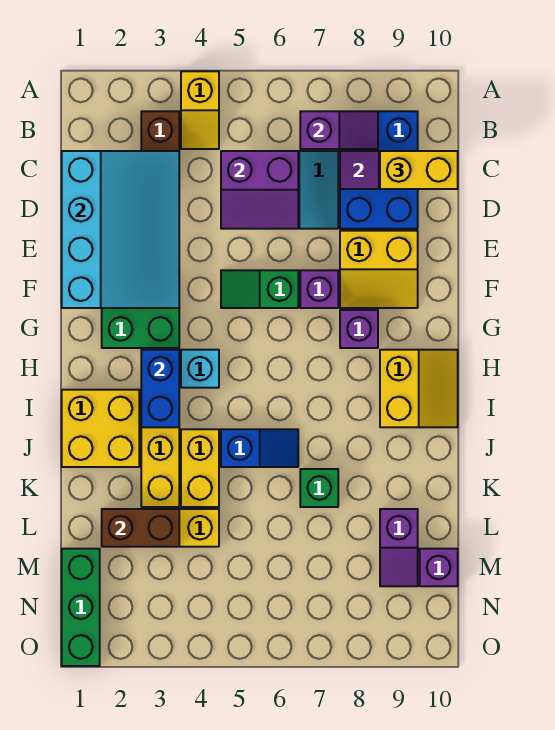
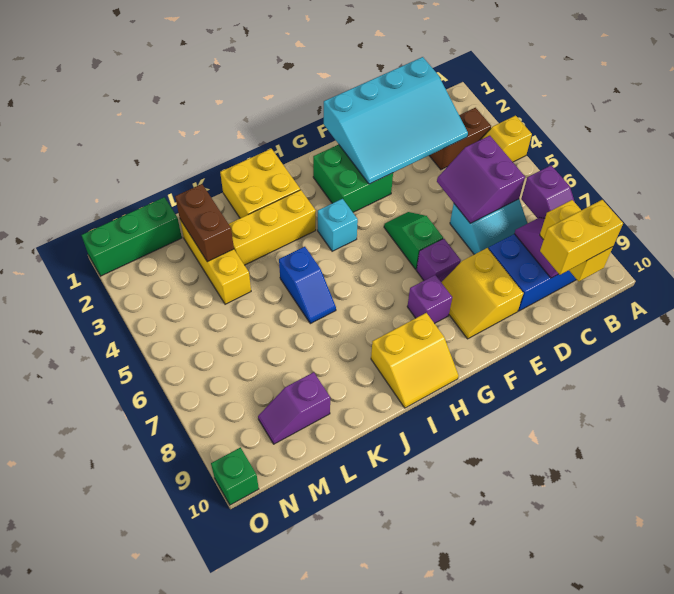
blue 1x2 brick [141,350,179,427] -> none
yellow 1x2 brick [181,429,219,507] -> yellow 1x2 brick moved to [540,200,623,275]
green 1x1 brick [300,469,338,507] -> green 1x1 brick moved to [211,447,259,505]
purple 1x1 brick [420,549,458,586] -> none

